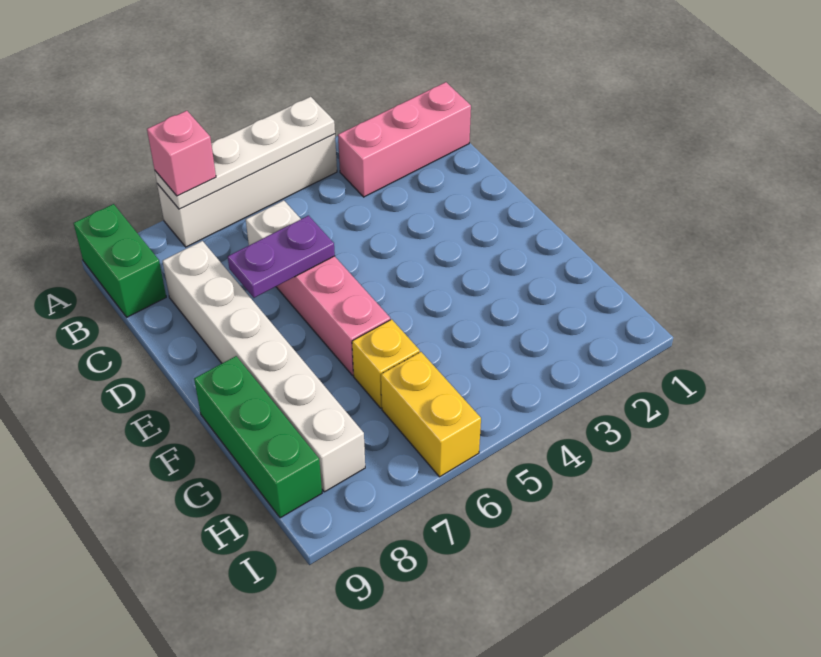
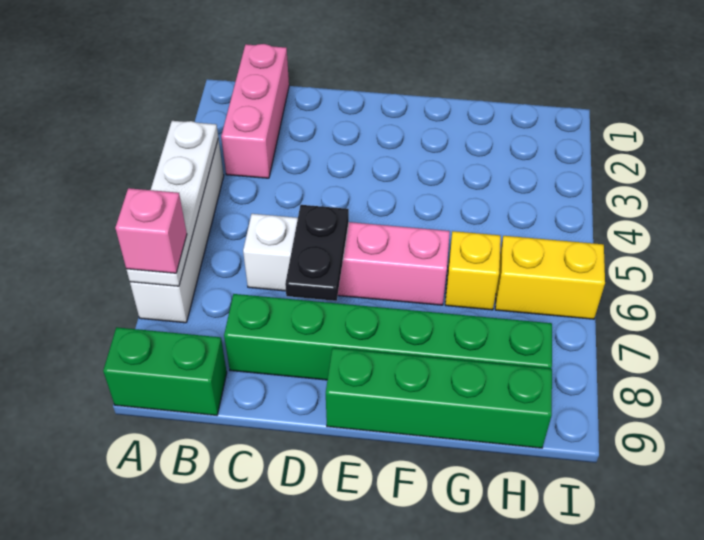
white 1x6 brick [163,241,365,492] -> green 1x6 brick [224,294,552,380]
purple 1x2 plate [228,216,335,298] -> black 1x2 plate [285,205,349,301]
green 1x3 brick [194,356,322,518] -> green 1x4 brick [326,348,552,448]

